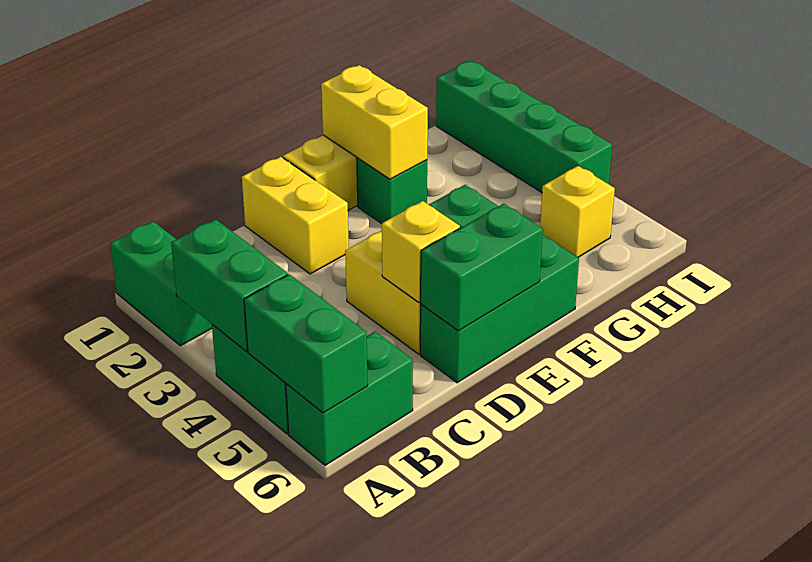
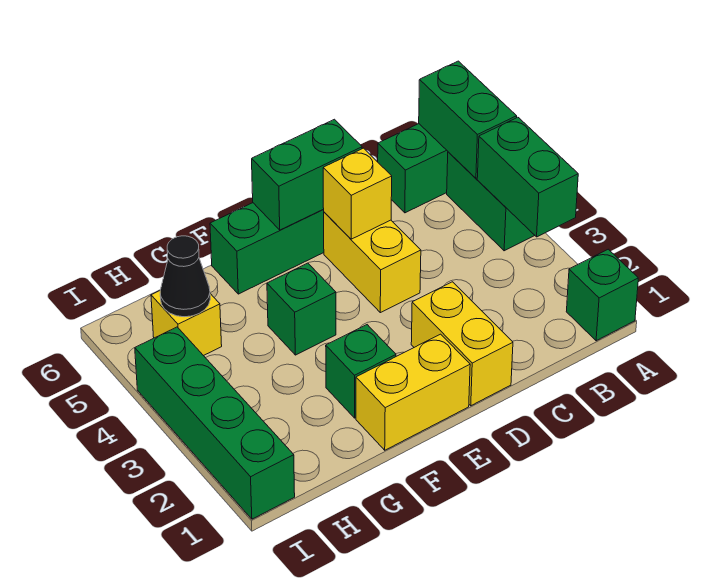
green 1x2 brick [110,221,212,346] -> green 1x1 brick [566,249,638,341]
yellow 1x2 brick [321,65,428,179] -> none
none -> black 1x1 cone [160,236,210,317]

